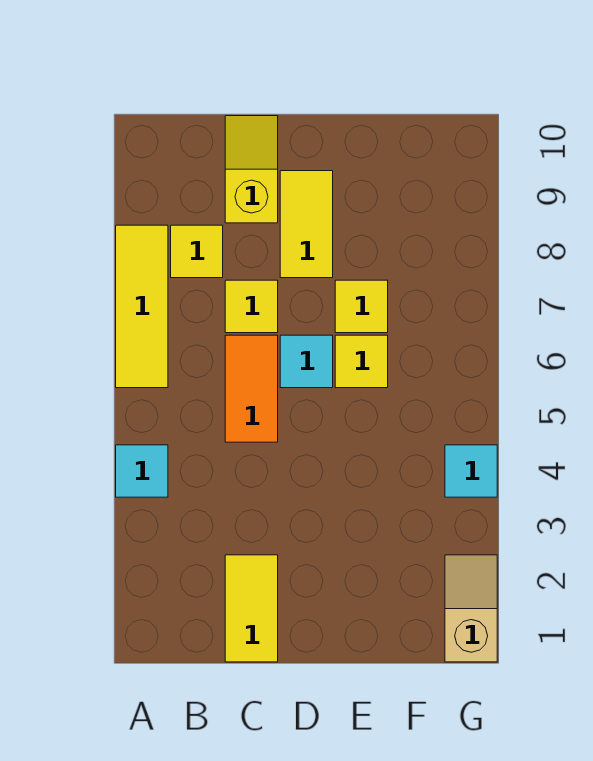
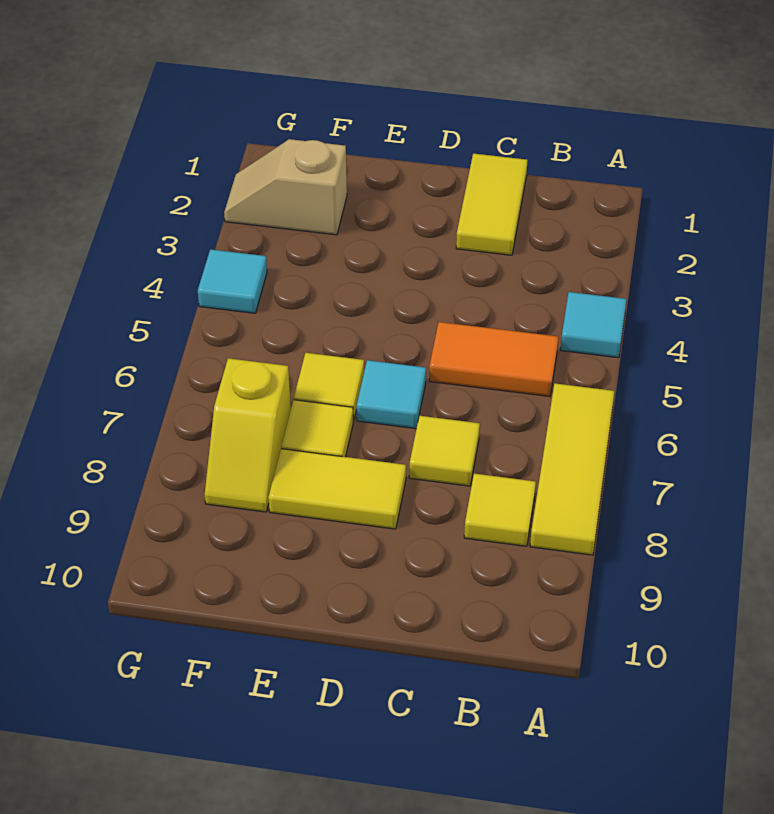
orange 1x2 tile [225,335,278,442] -> orange 1x2 tile turned to [429,322,558,396]
yellow 1x2 slope [225,116,278,223] -> yellow 1x2 slope moved to [205,358,291,512]
yellow 1x2 tile [280,171,333,278] -> yellow 1x2 tile turned to [268,449,406,529]
tan 1x2 slope [445,555,497,662] -> tan 1x2 slope turned to [224,139,347,235]

